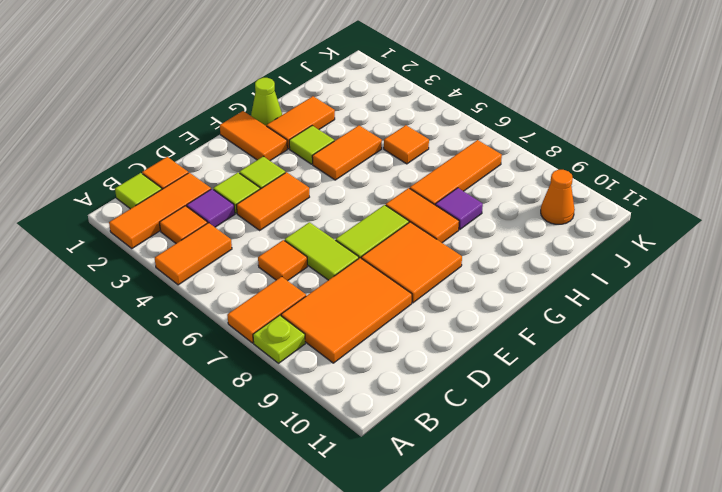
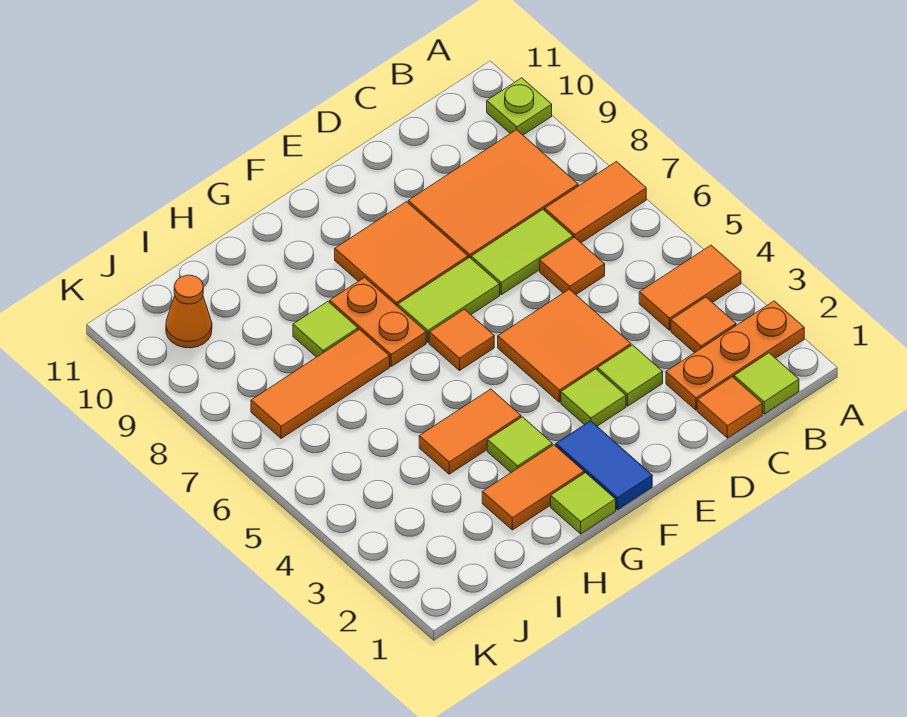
orange 1x3 tile [109,173,211,248] -> orange 1x3 plate [666,301,804,410]
lime 1x1 plate [253,315,305,363] -> lime 1x1 plate moved to [487,78,552,135]
purple 1x1 tile [187,189,235,227] -> none
orange 1x2 tile [236,172,309,230] -> orange 2x2 tile [498,289,631,402]
lime 1x2 tile [285,222,359,280] -> lime 1x2 tile turned to [471,210,573,295]
orange 1x2 tile [220,111,287,161] -> blue 1x2 tile [556,421,652,510]
lime 1x1 cone [251,78,282,126] -> lime 1x1 tile [551,473,616,534]
orange 1x2 tile [386,188,459,243] -> orange 1x2 plate [330,278,426,366]
purple 1x1 tile [435,188,483,229] -> lime 1x1 tile [293,302,358,357]
orange 1x1 tile [384,125,429,164] -> orange 1x1 tile moved to [429,309,494,370]

